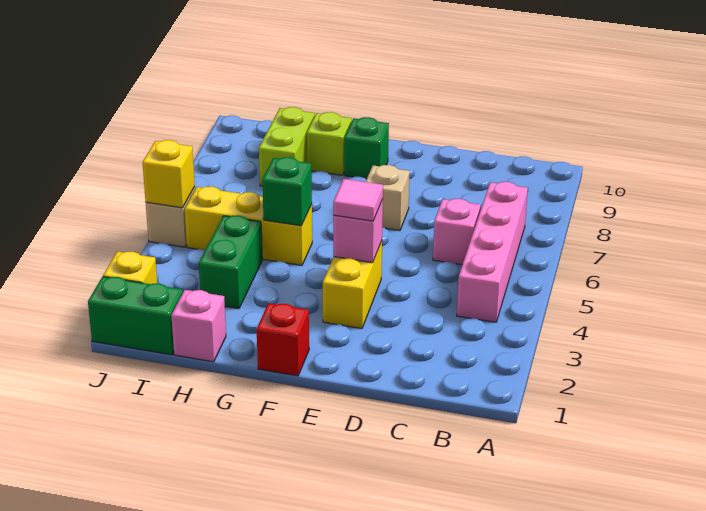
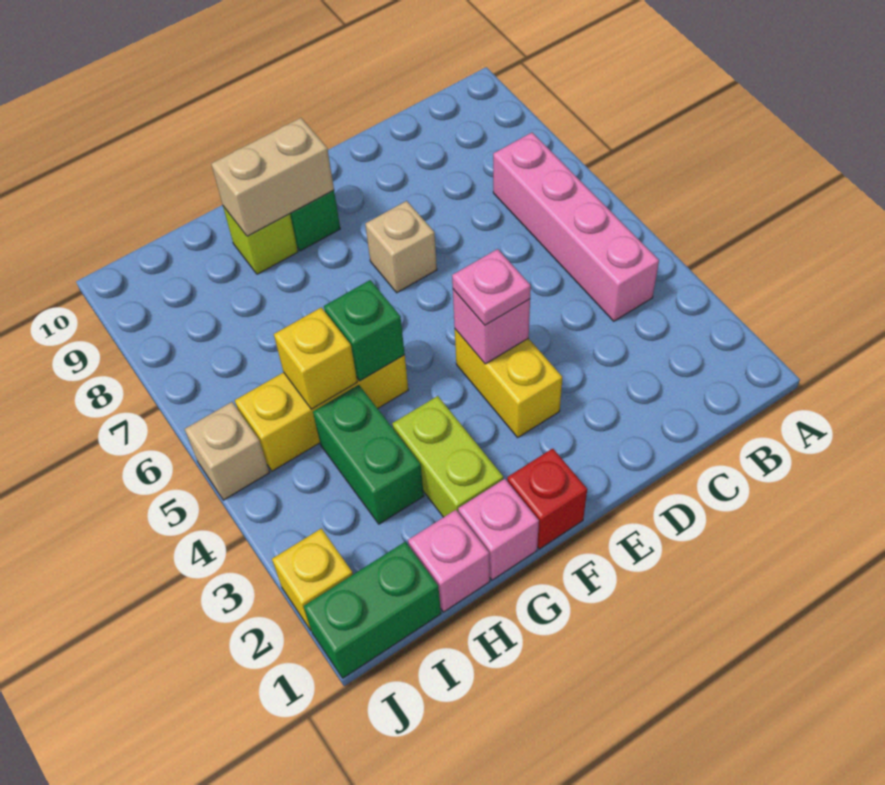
pink 1x1 brick [433,199,480,265] -> pink 1x1 brick moved to [458,479,539,580]
pink 1x1 tile [333,179,383,221] -> pink 1x1 plate [452,249,531,325]
none -> tan 1x2 brick [211,118,334,236]
lime 1x2 brick [259,107,315,186] -> lime 1x2 brick moved to [392,396,503,517]
yellow 1x1 brick [142,140,195,208] -> yellow 1x1 brick moved to [274,308,357,409]

